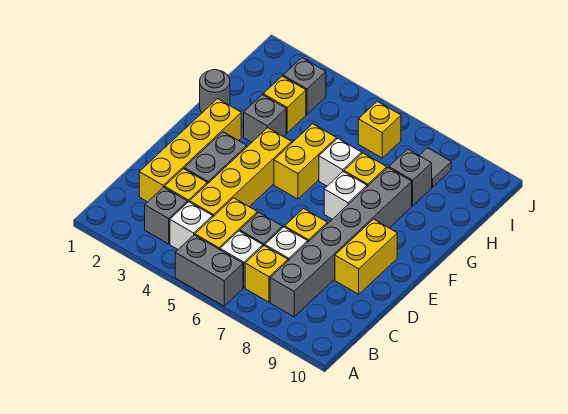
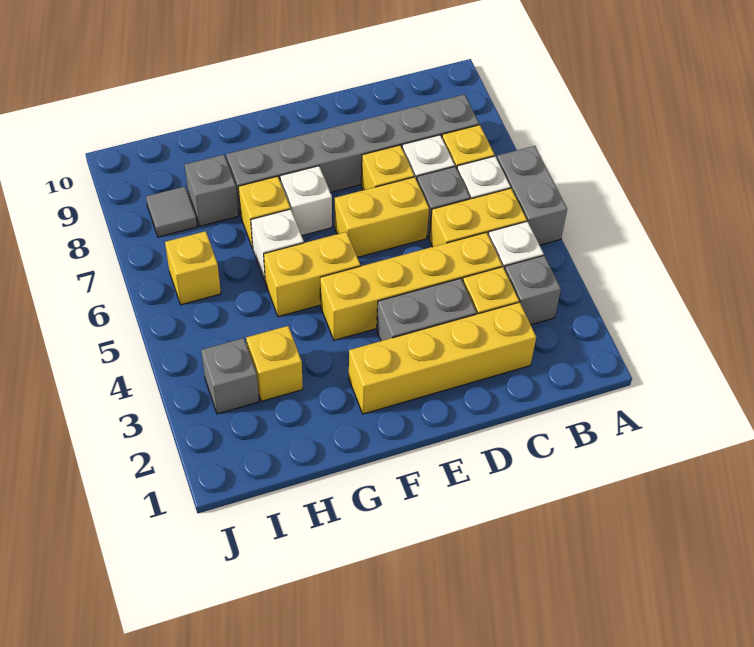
yellow 1x2 brick [335,219,397,294] -> yellow 1x2 brick moved to [335,177,429,257]
grey 1x1 round brick [200,70,230,113] -> none
grey 1x1 brick [244,95,286,142] -> none

